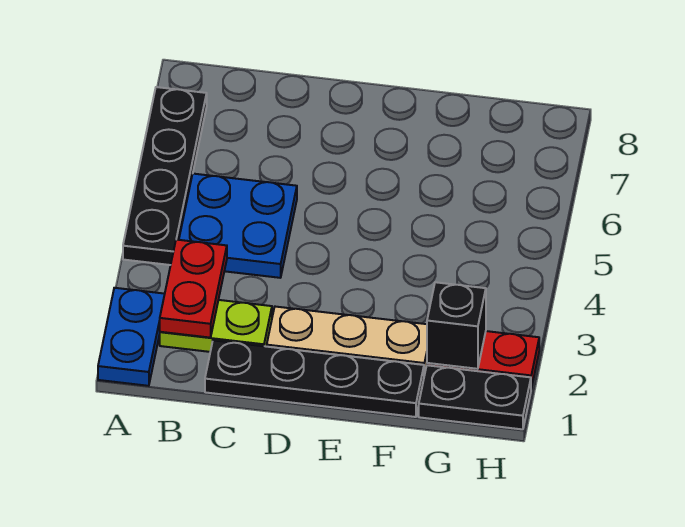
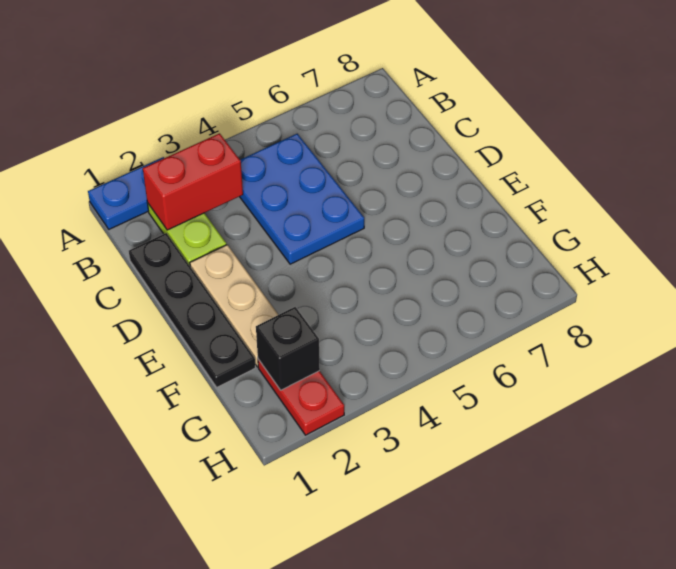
black 1x4 plate [123,87,207,265] -> none
red 1x2 plate [160,240,227,338] -> red 1x2 brick [143,133,243,230]
blue 2x2 plate [179,174,297,278] -> blue 2x3 plate [240,134,364,264]
black 1x2 plate [419,365,531,429] -> none

